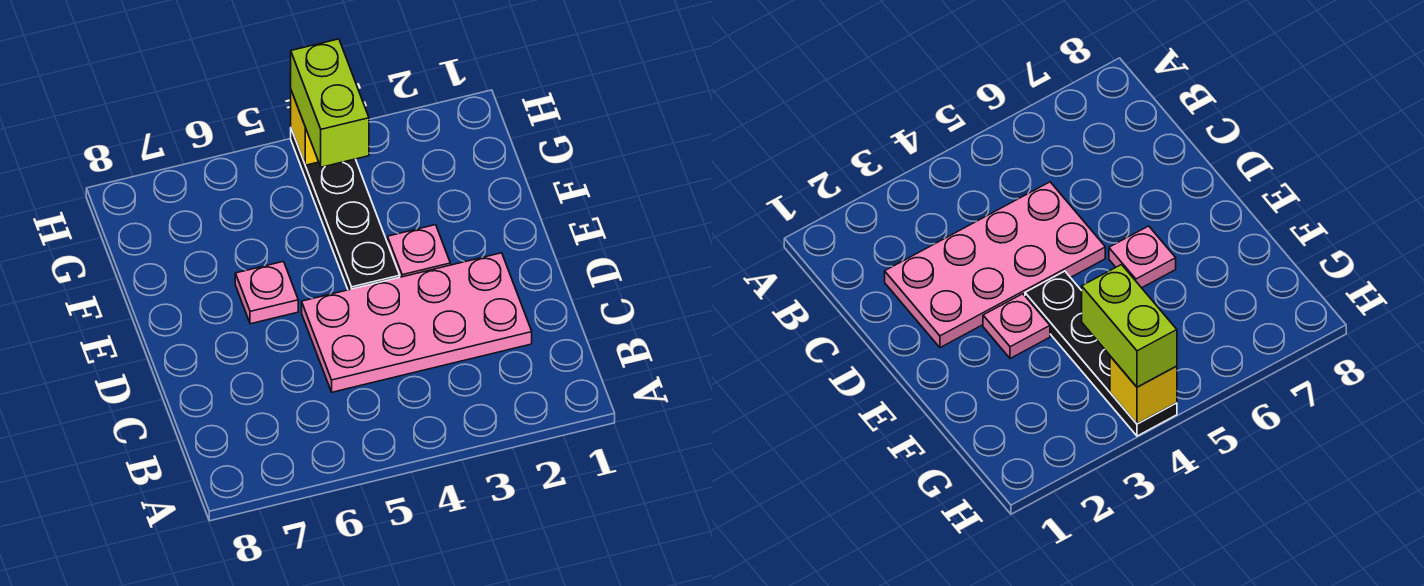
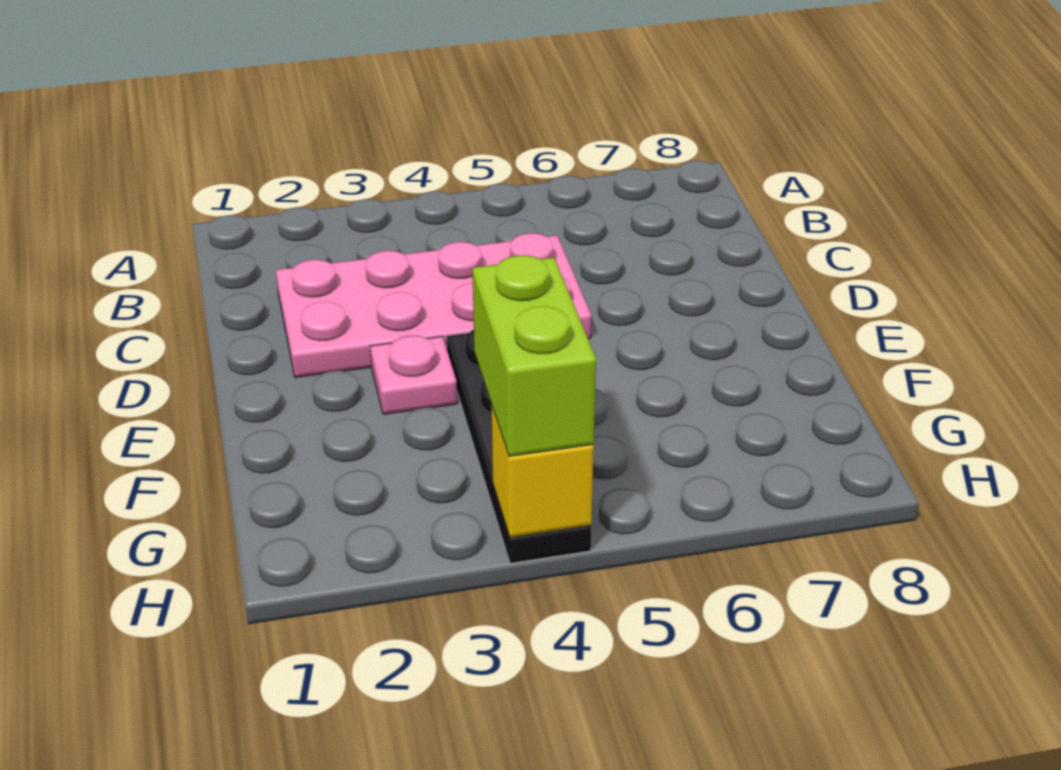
pink 1x1 plate [235,261,298,324] -> none

